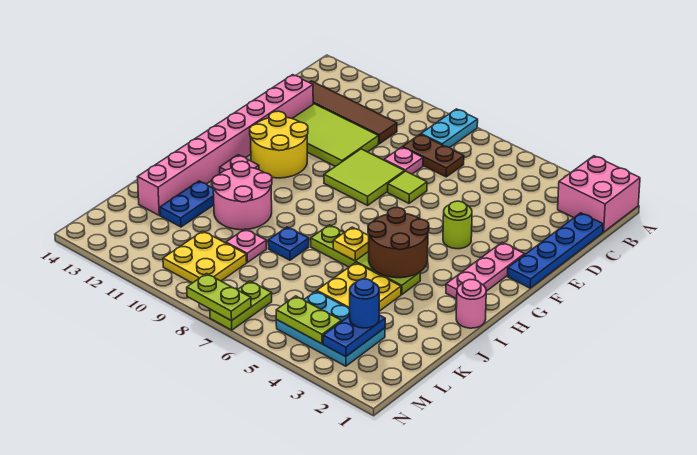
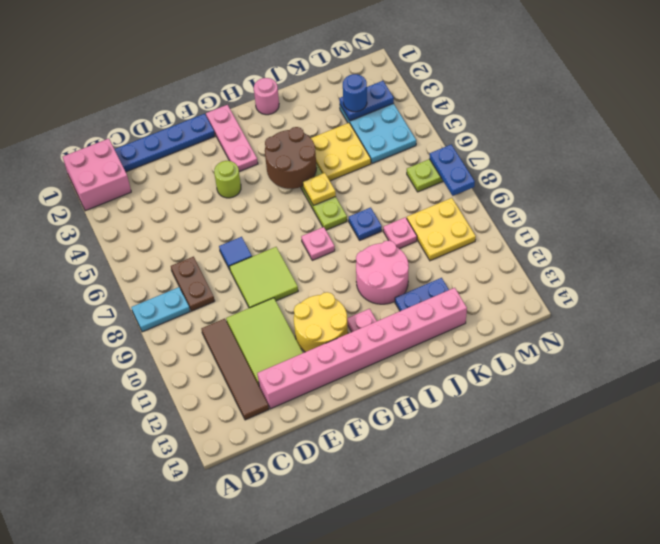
pink 1x1 plate [384,147,423,174] -> pink 1x1 plate moved to [301,227,335,260]
lime 1x1 tile [388,171,427,203] -> blue 1x1 tile [219,237,252,270]
pink 1x3 plate [446,242,525,299] -> pink 1x3 plate turned to [206,105,258,172]
lime 1x2 plate [276,296,341,344] -> none
lime 1x2 plate [187,274,251,321] -> blue 1x2 plate [430,145,475,196]

